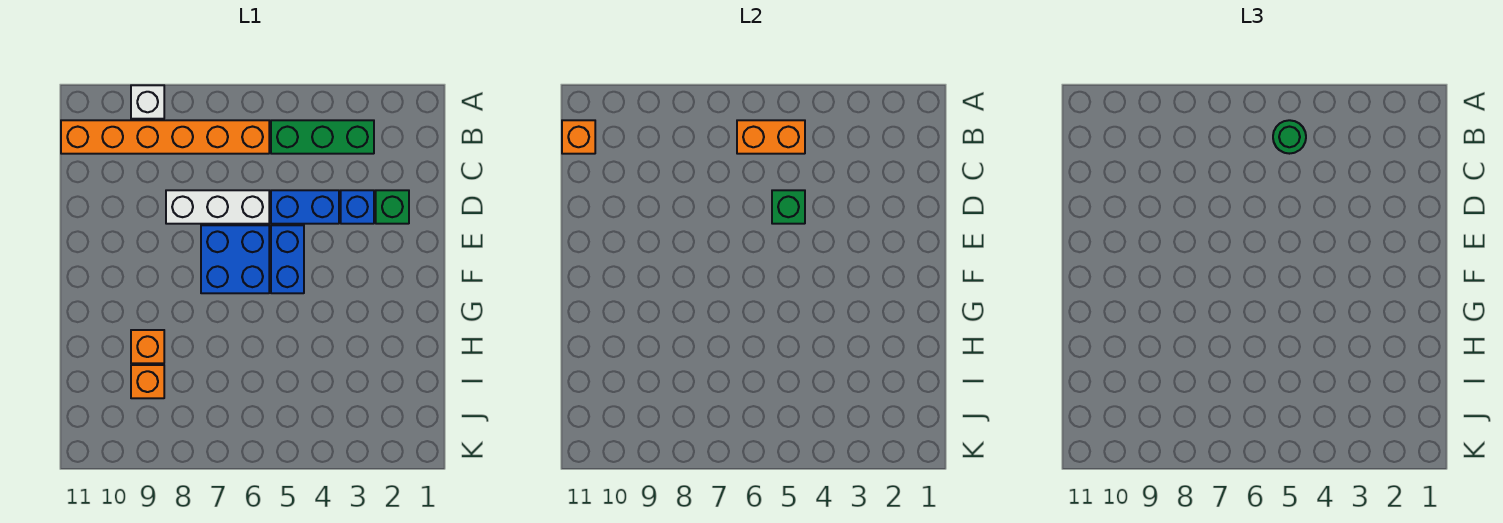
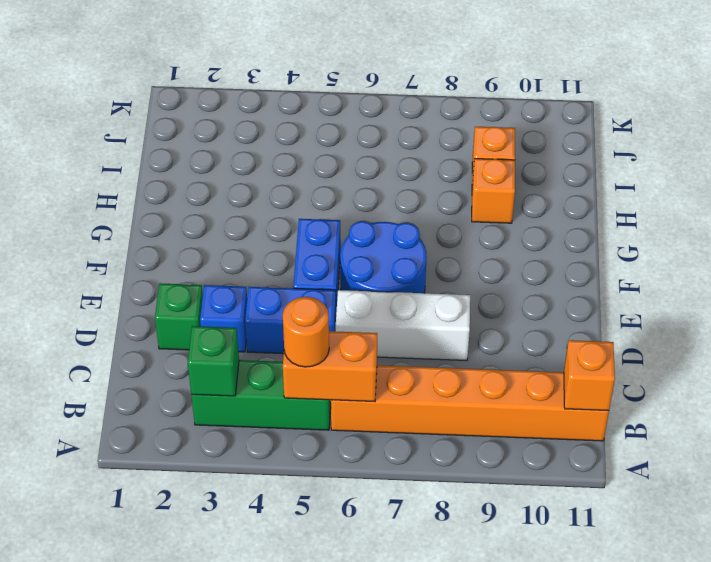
white 1x1 brick [131,85,164,119] -> none
green 1x1 round brick [1273,120,1306,154] -> orange 1x1 round brick [283,297,329,367]
green 1x1 brick [772,190,805,224] -> green 1x1 brick moved to [188,326,239,396]
blue 2x2 brick [201,225,269,293] -> blue 2x2 round brick [340,221,426,293]

